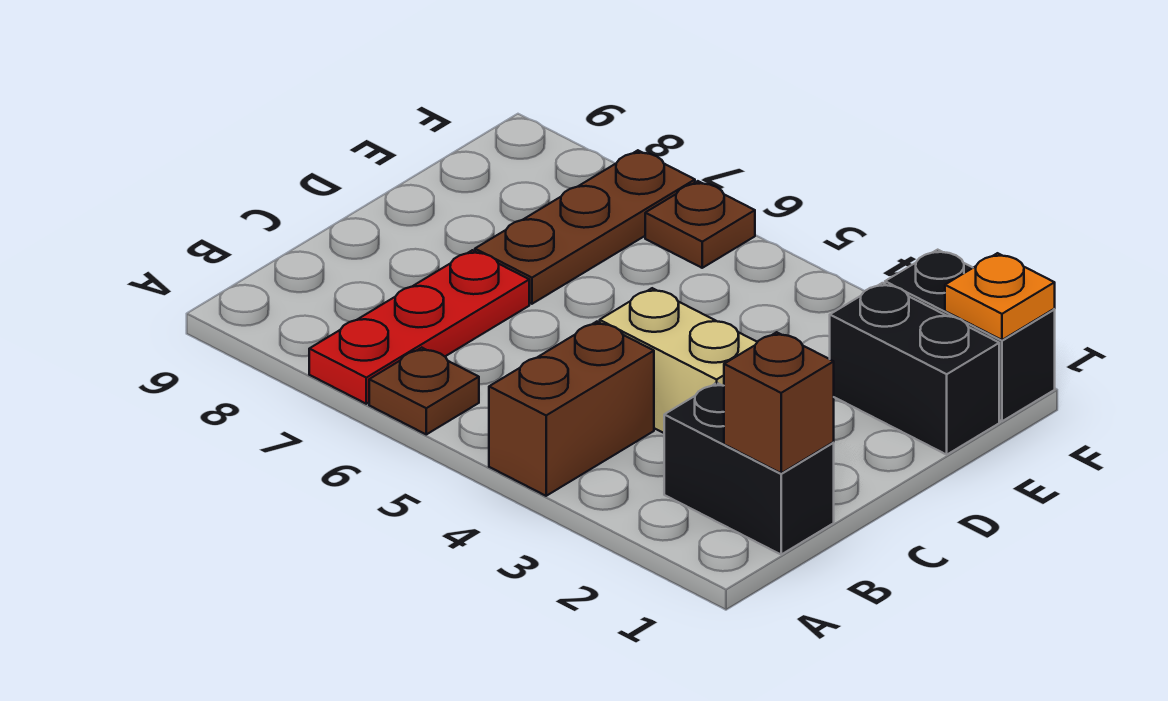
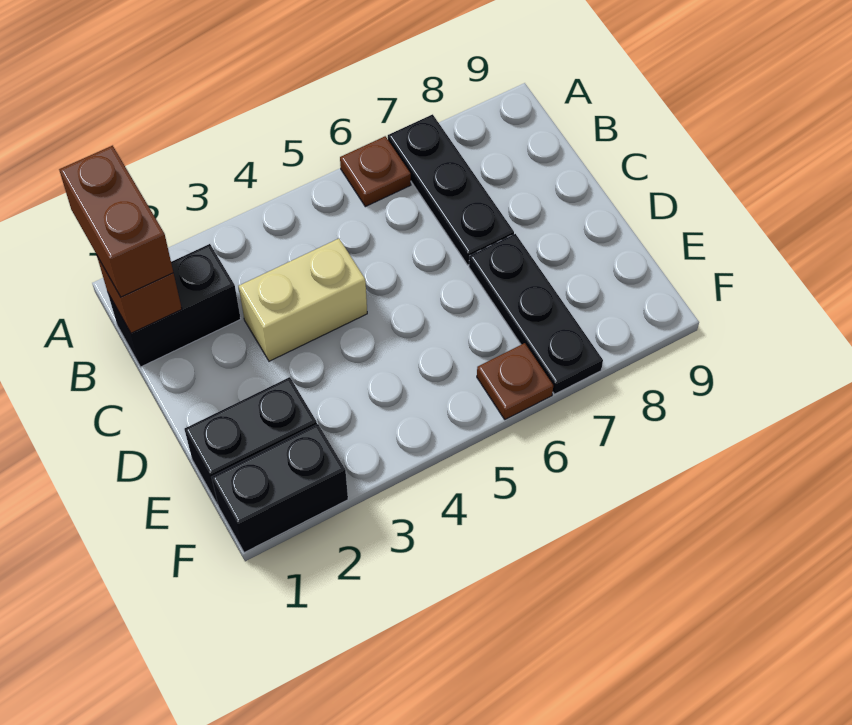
brown 1x2 brick [489,322,654,496] -> brown 1x2 brick moved to [59,146,173,297]
red 1x3 plate [309,250,529,404] -> black 1x3 plate [388,114,514,265]
brown 1x3 plate [475,150,695,304] -> black 1x3 plate [469,234,603,394]
orange 1x1 plate [945,253,1055,340] -> none

